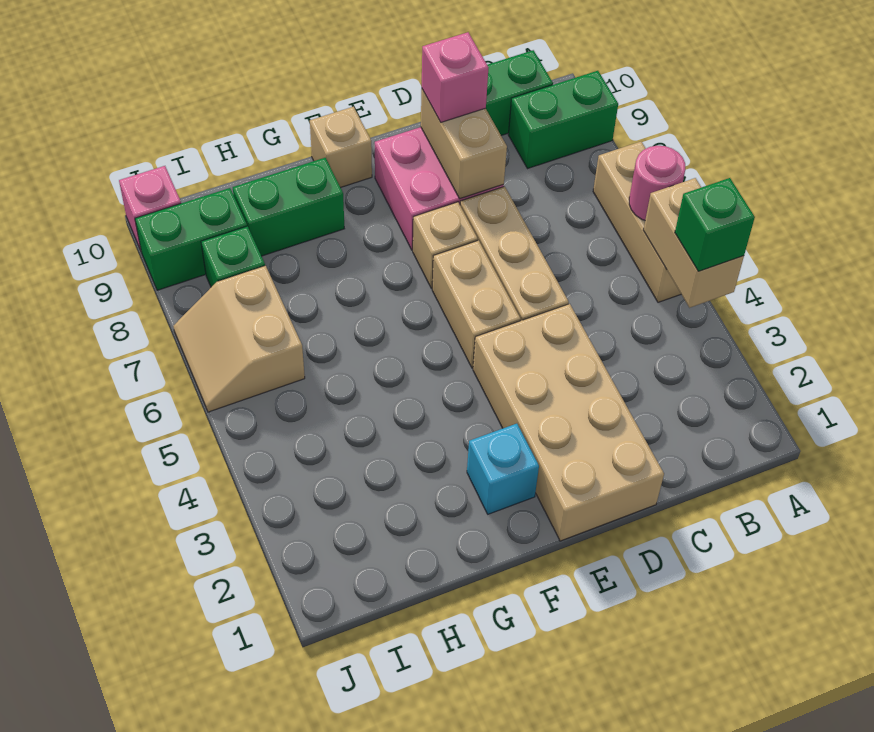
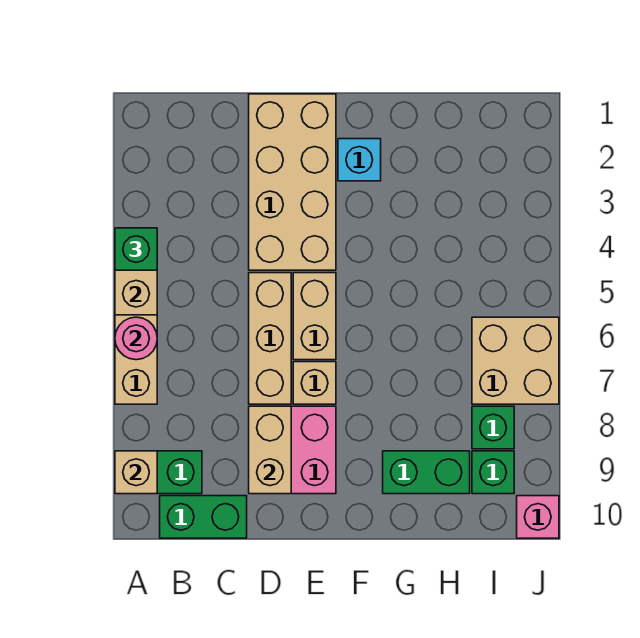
pink 1x1 brick [422,32,488,122] -> none
tan 1x1 brick [310,107,372,187] -> tan 1x1 brick moved to [115,451,157,494]
tan 2x2 slope [174,266,305,412] -> tan 2x2 brick [472,317,559,404]
green 1x2 brick [135,188,247,290] -> green 1x1 brick [472,451,514,494]

